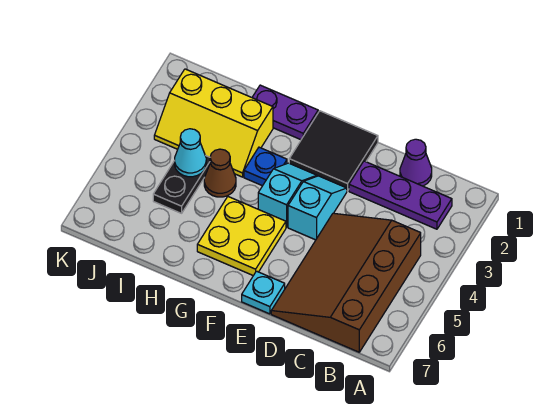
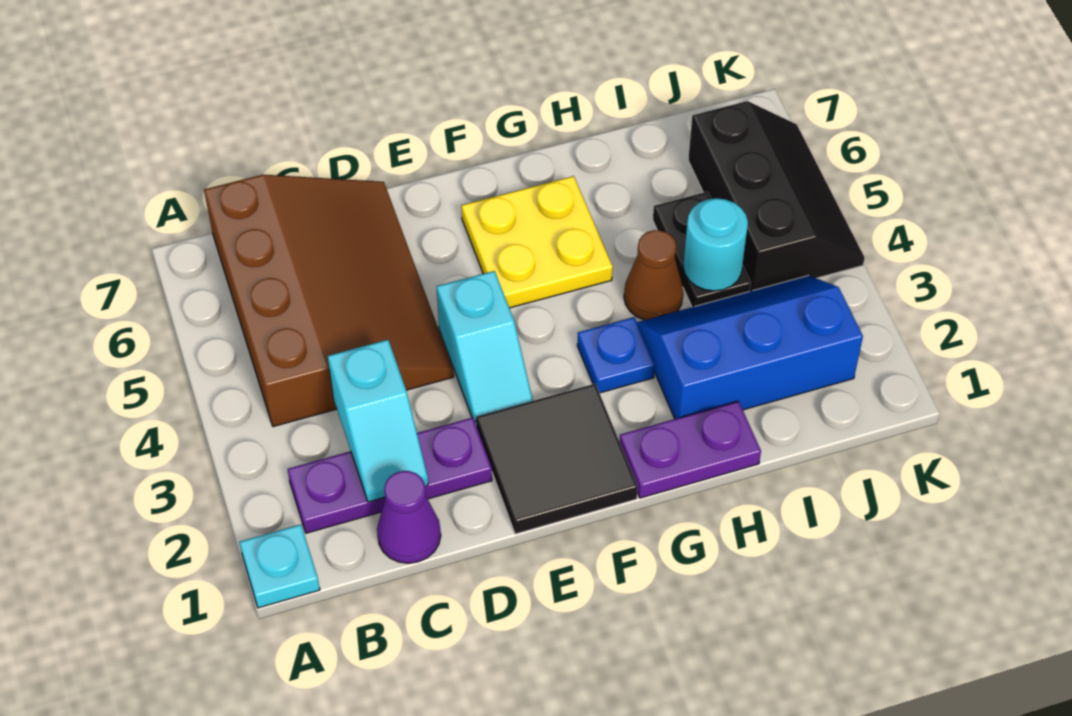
cyan 1x1 plate [242,271,285,314] -> cyan 1x1 plate moved to [239,524,320,608]
cyan 1x2 slope [258,163,317,227] -> cyan 1x2 slope moved to [328,340,428,502]
yellow 2x3 slope [154,69,273,177] -> blue 2x3 slope [637,275,863,419]
cyan 1x1 cone [175,129,206,177] -> cyan 1x1 round brick [683,198,748,291]
none -> black 2x3 slope [688,101,865,291]

